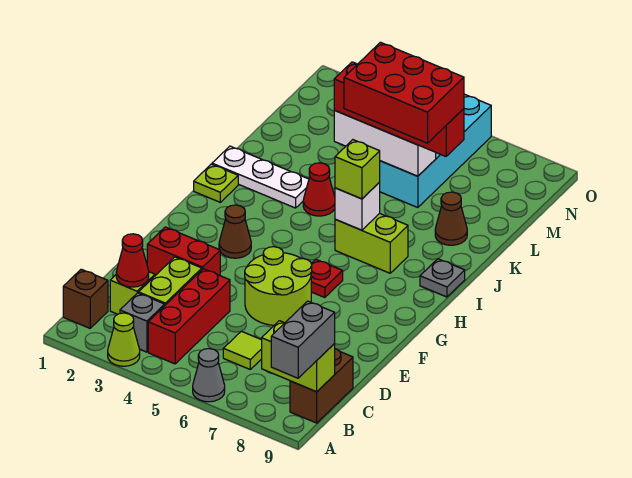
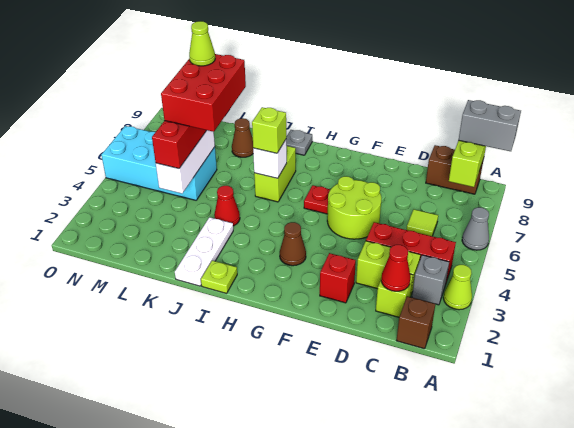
red 1x2 brick [147,227,220,276] -> red 1x1 brick [320,253,356,303]
none -> lime 1x1 cone [189,21,215,66]

